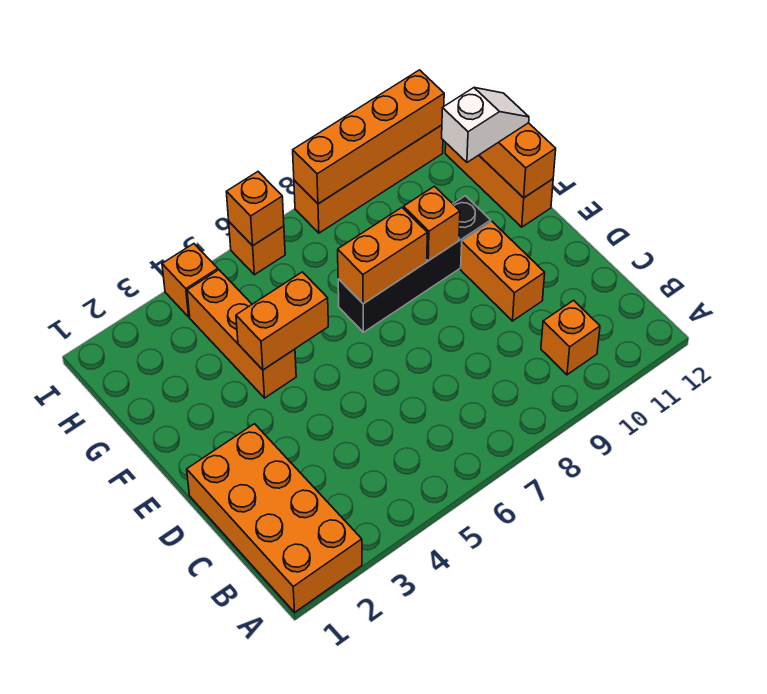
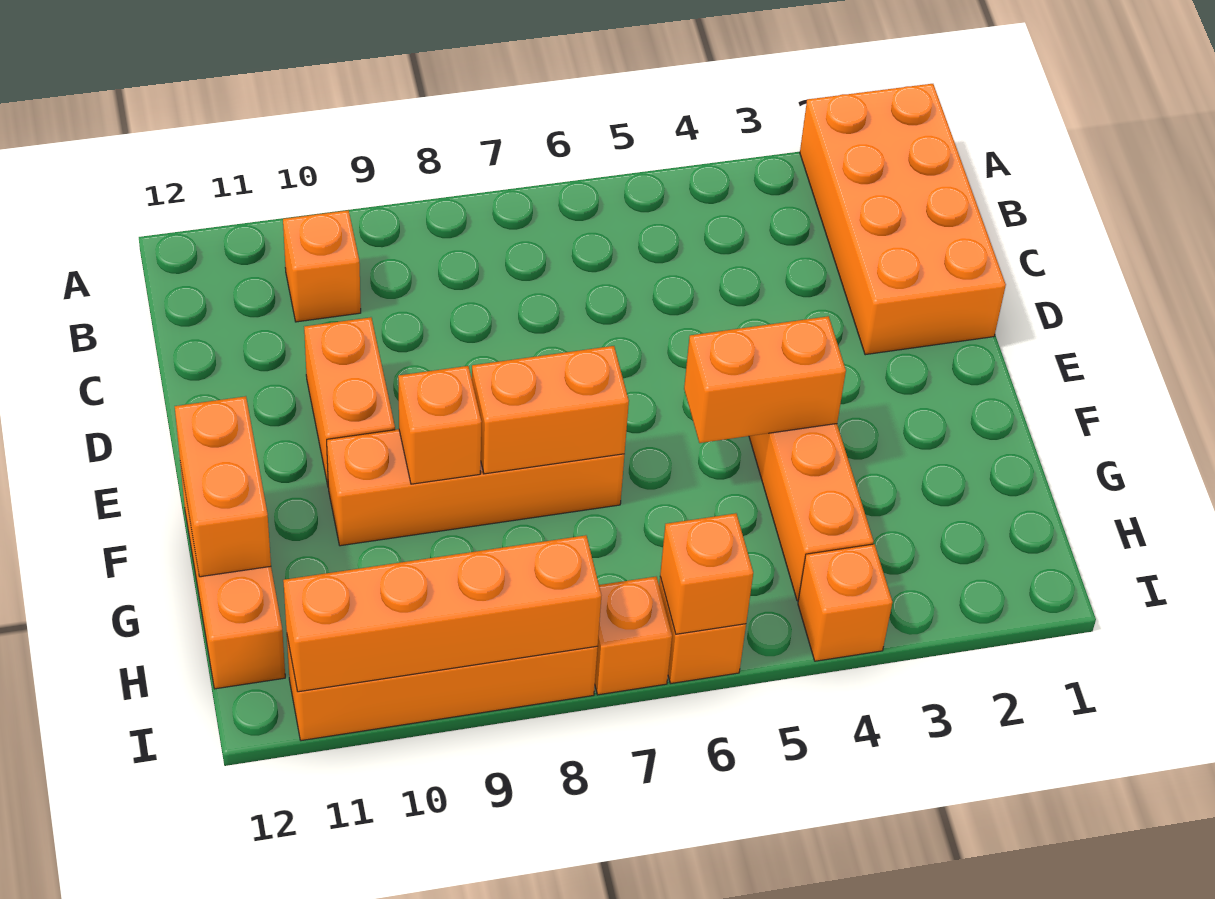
black 1x4 brick [338,196,491,332] -> orange 1x4 brick [327,429,624,546]
white 1x2 slope [442,88,529,162] -> none
none -> orange 1x1 brick [595,577,672,695]

